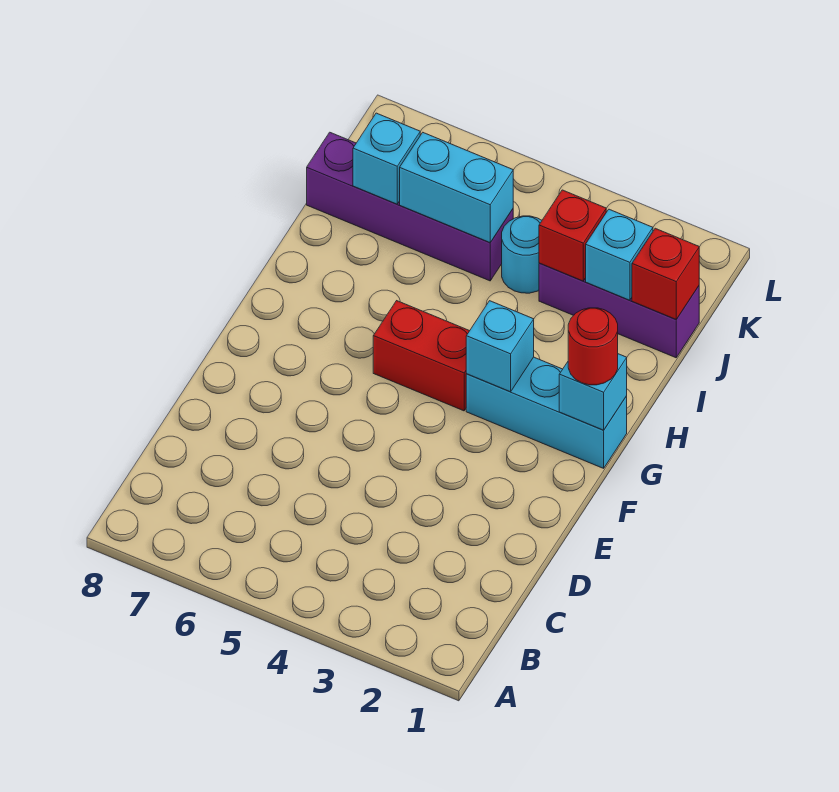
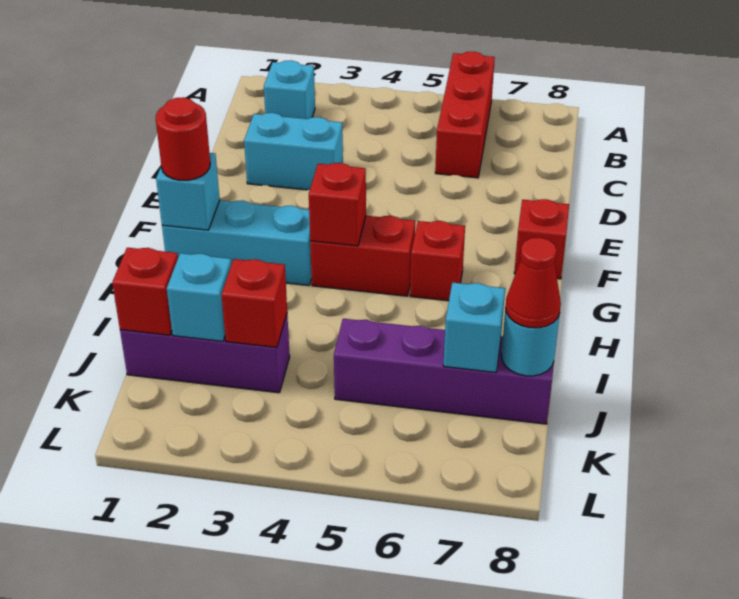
none -> red 1x3 brick [435,52,495,178]
none -> red 1x1 brick [514,199,569,279]
cyan 1x1 brick [466,301,534,392] -> cyan 1x1 brick moved to [264,60,315,119]
none -> red 1x1 brick [309,163,366,246]
none -> red 1x1 brick [410,221,465,301]
cyan 1x1 round brick [502,216,542,293] -> cyan 1x1 round brick moved to [501,307,560,376]
cyan 1x2 brick [400,133,513,242] -> cyan 1x2 brick moved to [244,113,343,190]
none -> red 1x1 cone [506,238,561,328]

